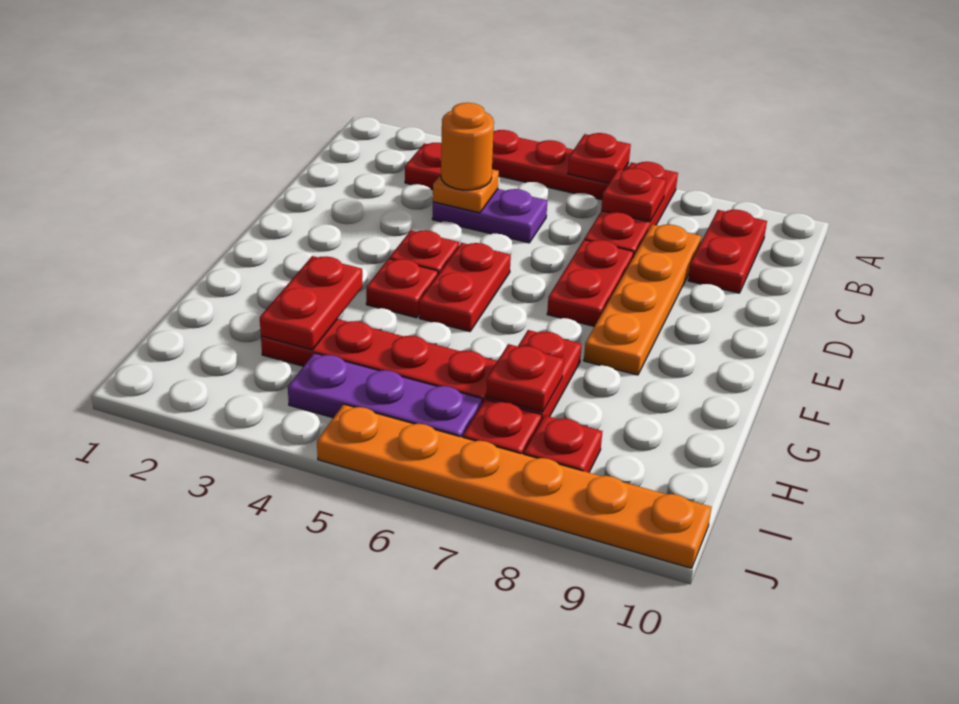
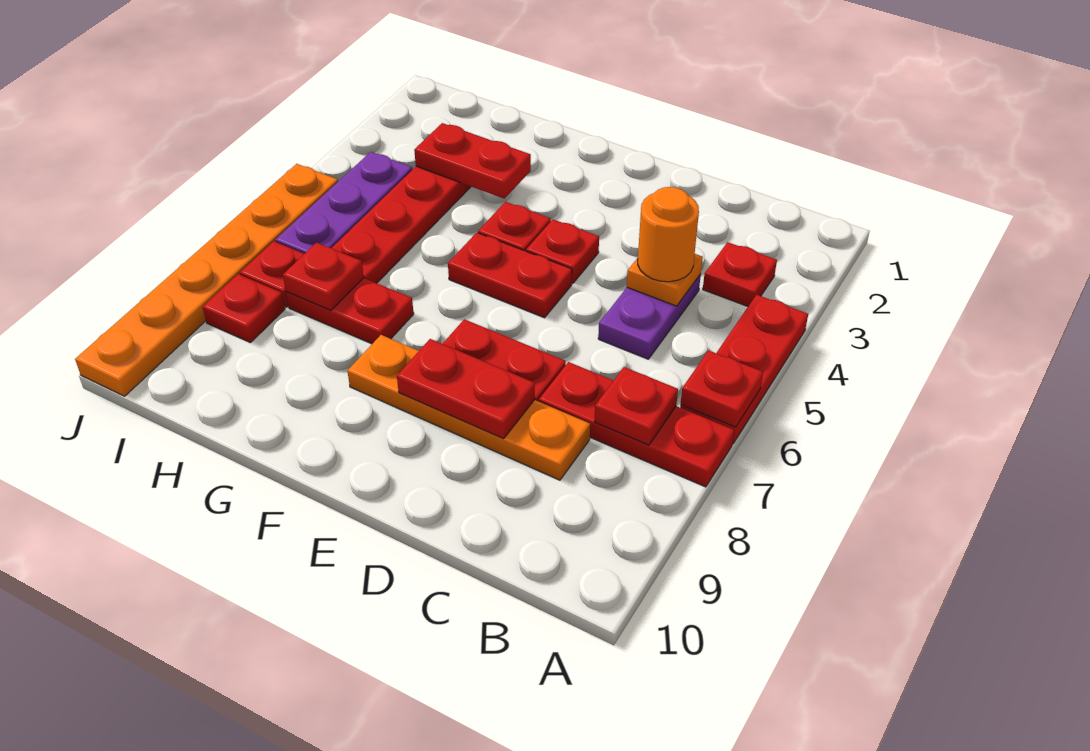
red 1x2 plate [688,210,767,293] -> red 1x2 plate moved to [397,339,535,439]

